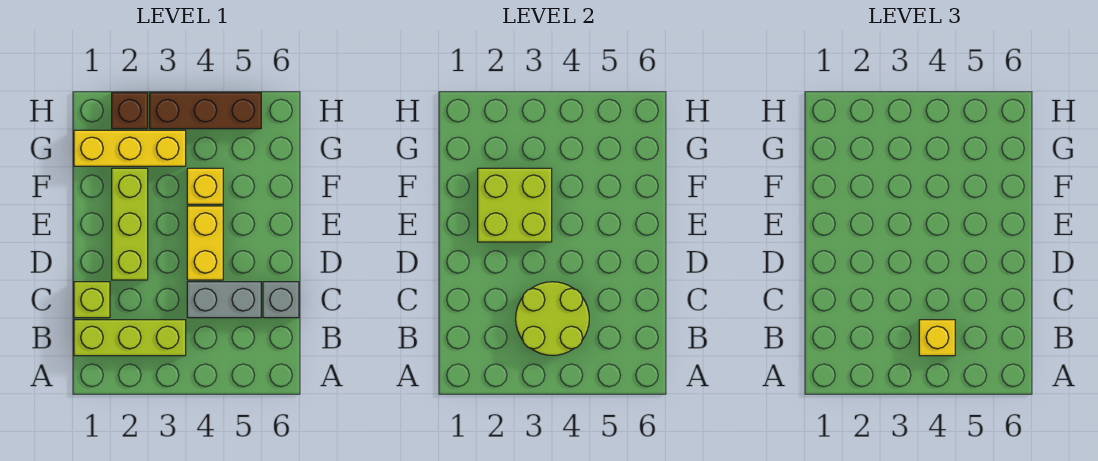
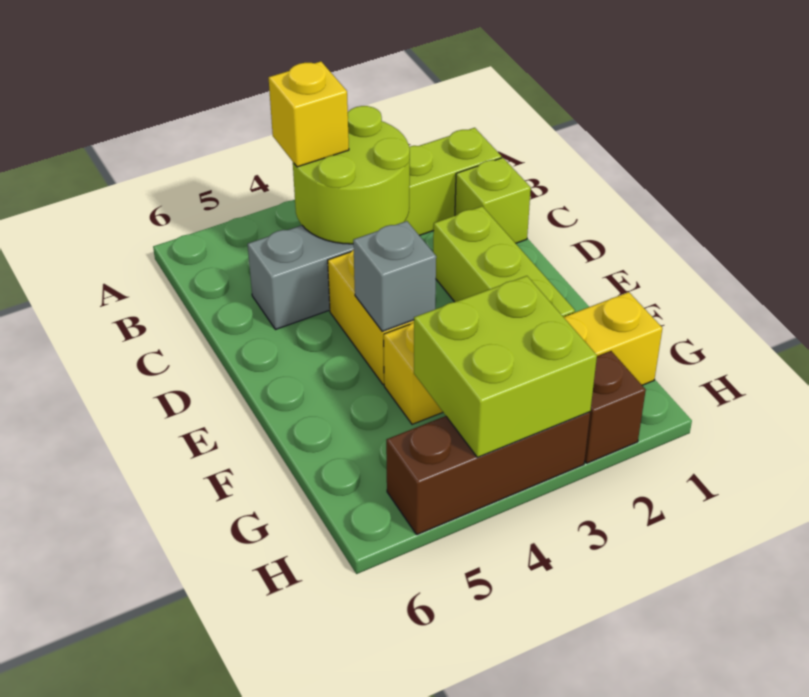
grey 1x1 brick [263,282,299,318] -> grey 1x1 brick moved to [353,221,436,331]
lime 2x2 brick [478,168,552,242] -> lime 2x2 brick moved to [414,276,597,457]

